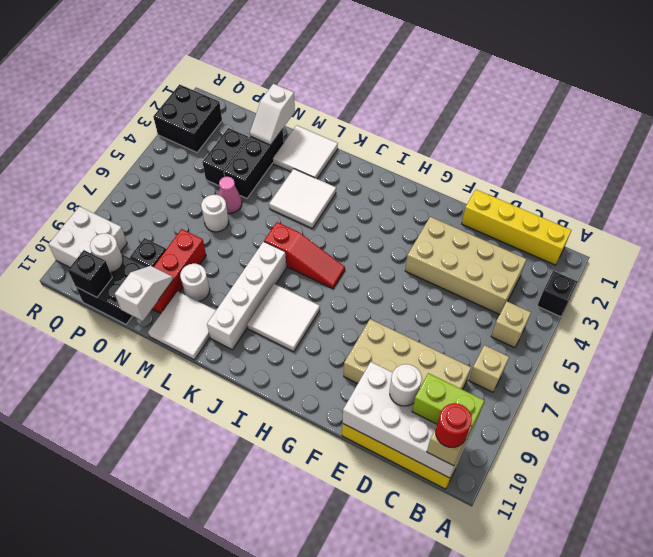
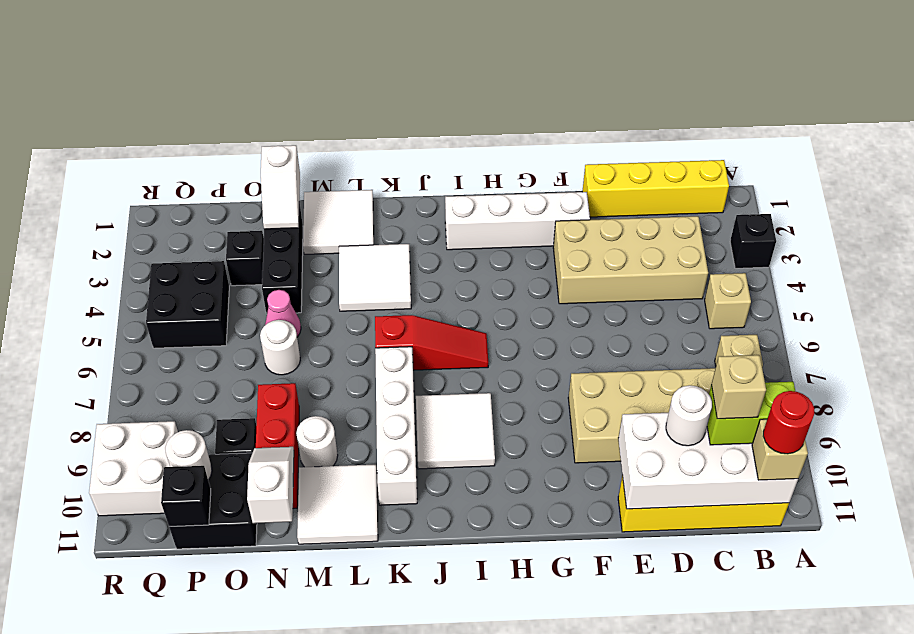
none -> tan 1x1 brick [711,355,766,419]
none -> white 1x4 brick [445,192,590,250]
black 1x2 brick [203,128,249,186] -> black 1x1 brick [226,231,264,286]
black 2x2 brick [153,84,222,152] -> black 2x2 brick moved to [146,261,229,348]

